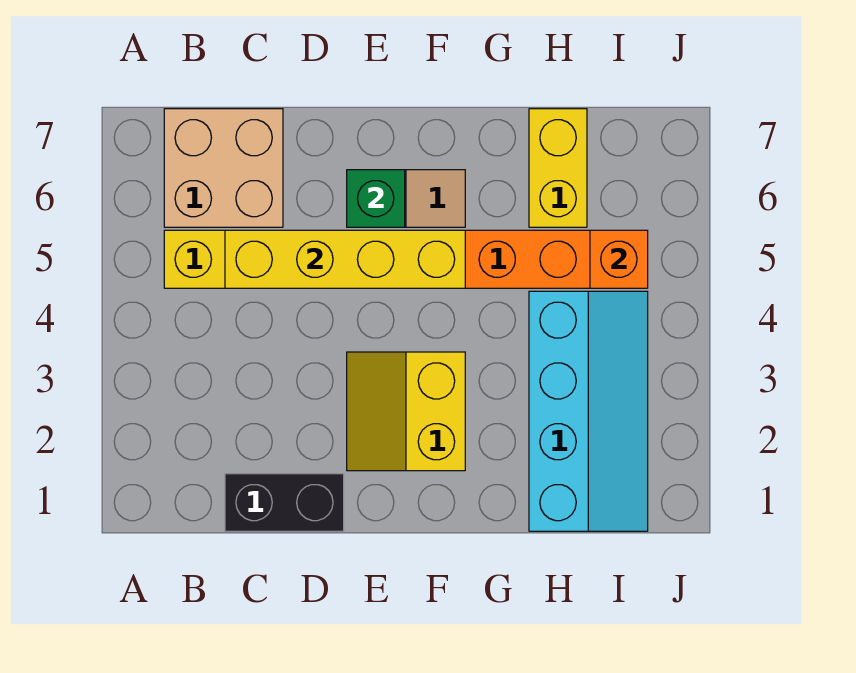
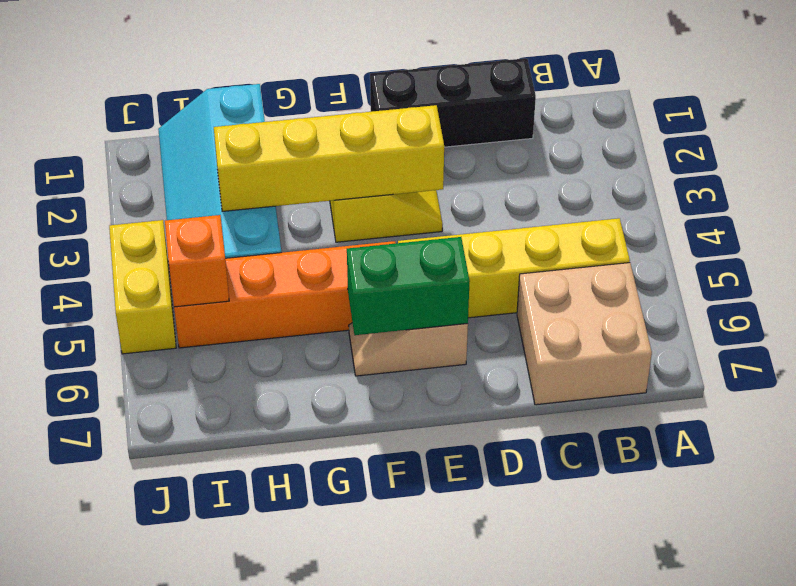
black 1x2 brick [225,474,344,531] -> black 1x3 brick [370,58,536,147]
yellow 1x4 brick [225,230,465,288] -> yellow 1x4 brick moved to [214,105,444,212]
green 1x1 brick [347,170,405,227] -> green 1x2 brick [347,237,470,335]
yellow 1x2 brick [529,109,587,227] -> yellow 1x2 brick moved to [109,220,176,354]

